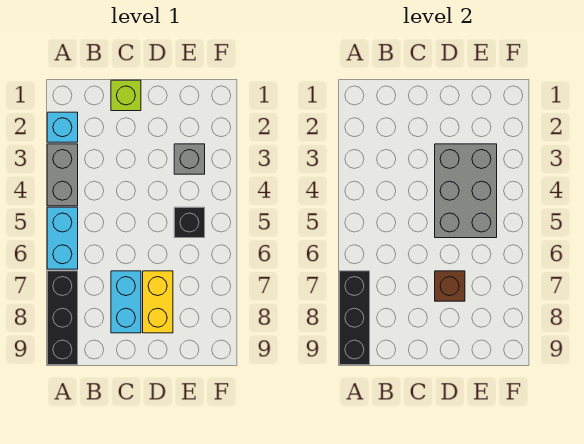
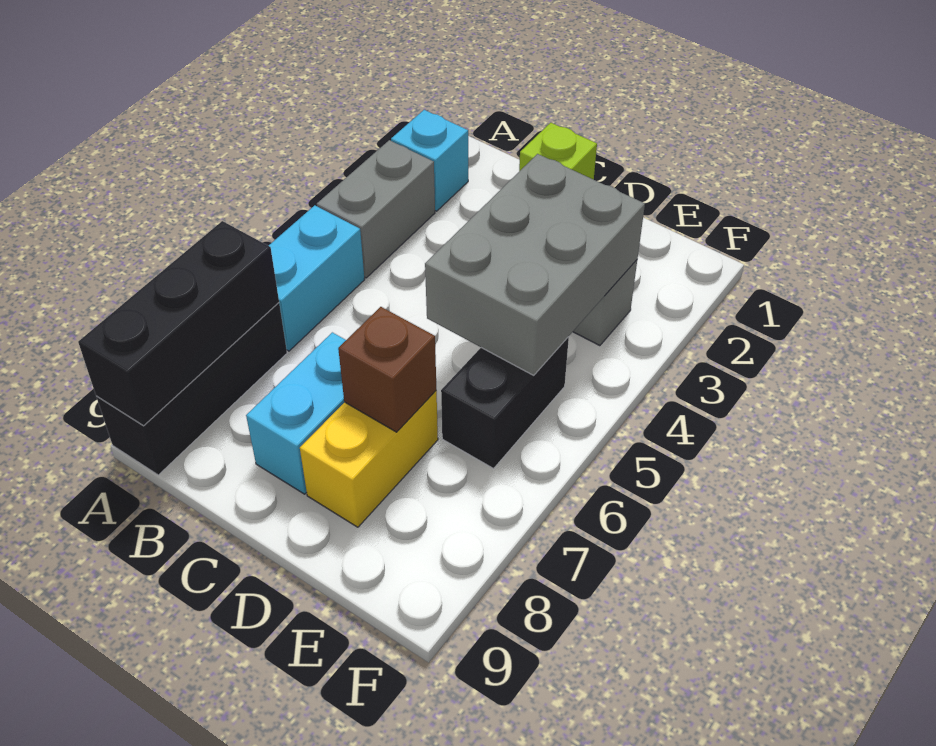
black 1x1 brick [174,207,205,238] -> black 1x2 brick [441,337,569,469]

